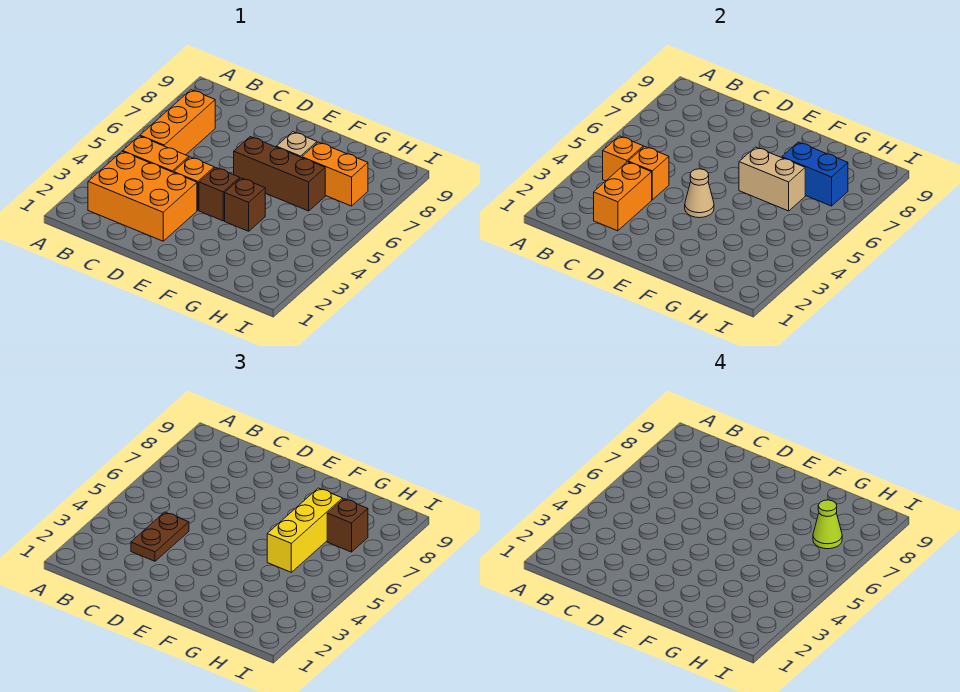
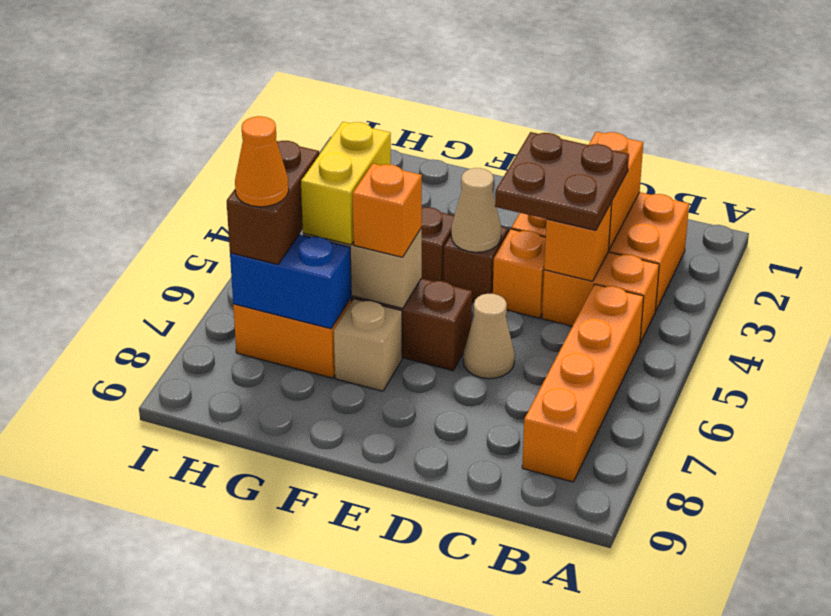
orange 1x1 brick [603,136,643,181] -> orange 1x1 brick moved to [353,164,422,257]
orange 1x3 brick [140,90,215,155] -> orange 1x4 brick [522,284,644,482]
brown 1x2 plate [131,512,189,561] -> brown 2x2 plate [495,132,629,230]
none -> tan 1x1 cone [463,294,515,379]
yellow 1x3 brick [267,488,343,572] -> yellow 1x2 brick [301,122,391,245]
brown 1x1 brick [327,499,368,552] -> brown 1x2 brick [227,141,319,265]
lime 1x1 cone [813,500,842,549] -> orange 1x1 cone [235,116,289,207]

